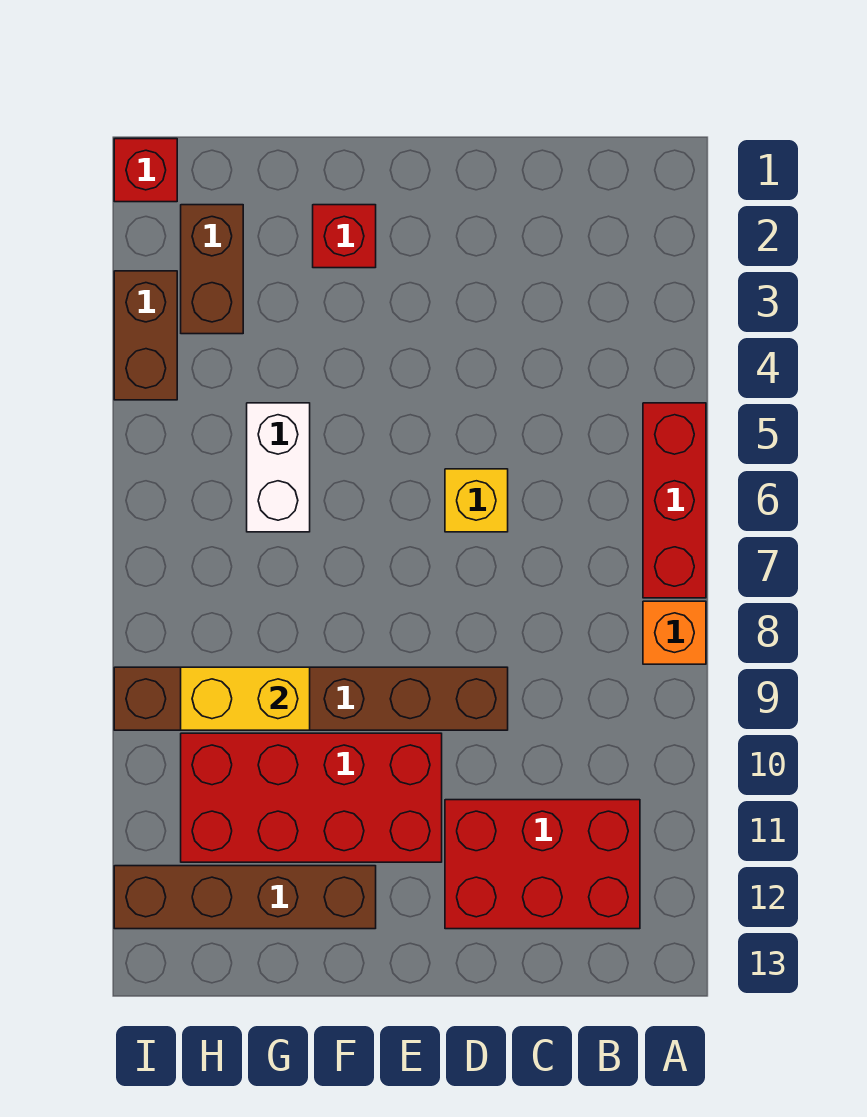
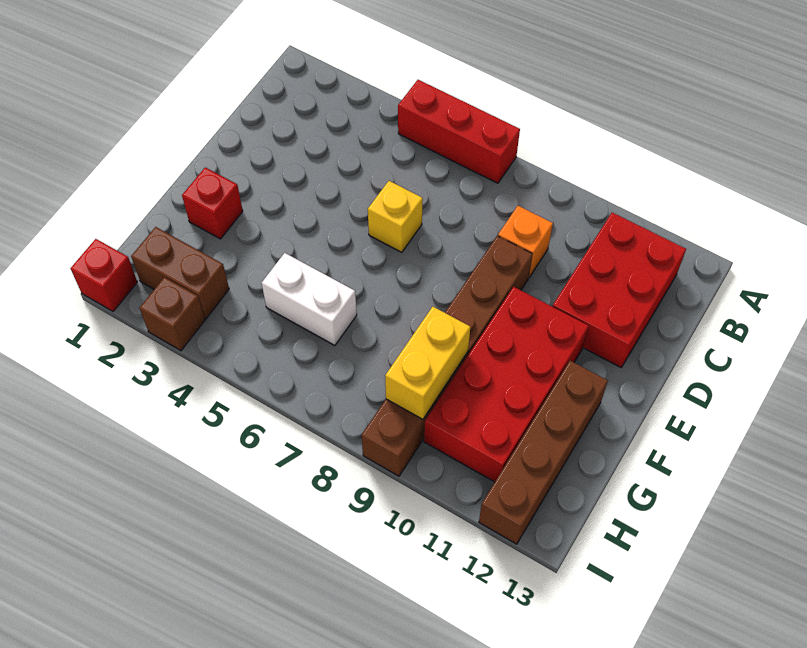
orange 1x1 brick [643,601,706,664] -> orange 1x1 brick moved to [498,206,553,277]
brown 1x2 brick [114,271,177,400] -> brown 1x1 brick [140,277,205,351]

